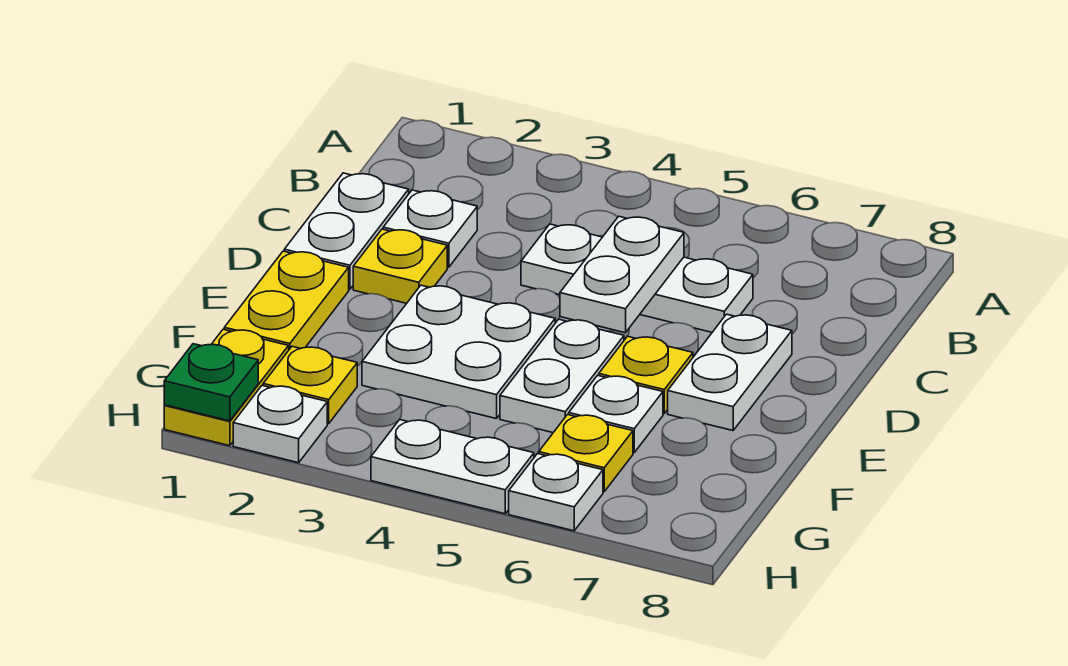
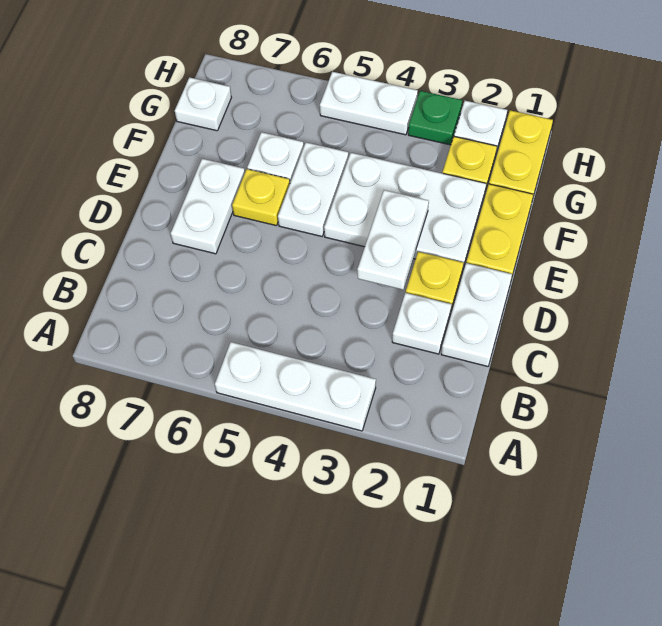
white 1x3 plate [521,224,753,332] -> white 1x3 plate moved to [215,342,376,431]
white 1x2 plate [560,216,684,333] -> white 1x2 plate moved to [357,190,429,290]
white 2x2 plate [362,285,555,419] -> white 2x3 plate [324,153,486,268]
yellow 1x1 plate [539,415,633,492] -> none
green 1x1 plate [164,344,258,421] -> green 1x1 plate moved to [408,91,462,145]
white 1x1 plate [509,454,603,531] -> white 1x1 plate moved to [175,77,231,131]

